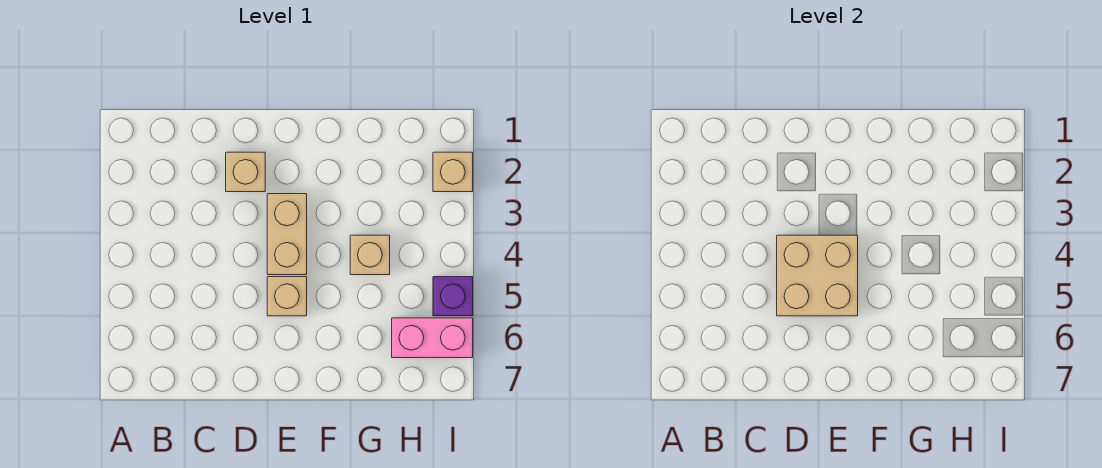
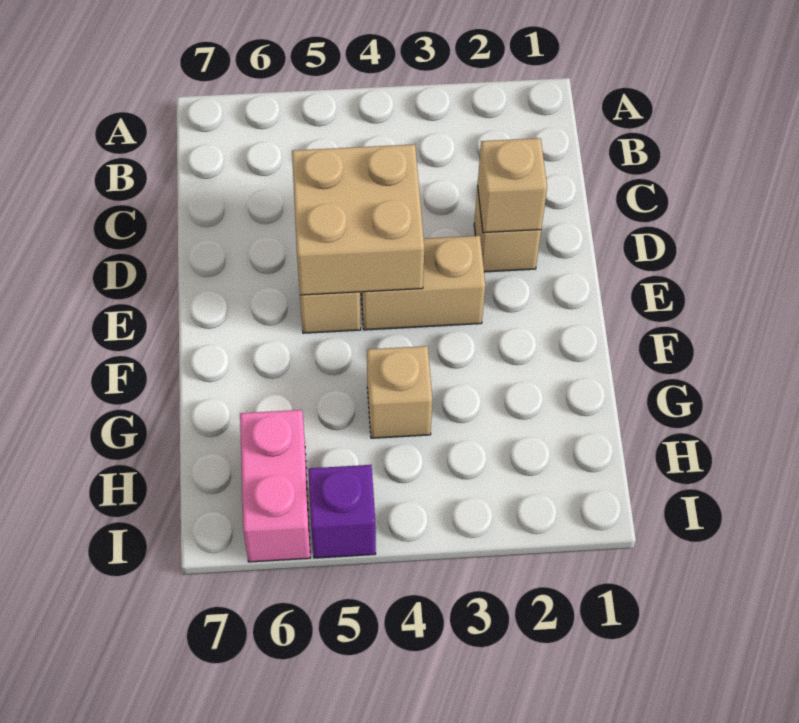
tan 1x1 brick [433,152,473,192] -> tan 1x1 brick moved to [478,138,547,233]

